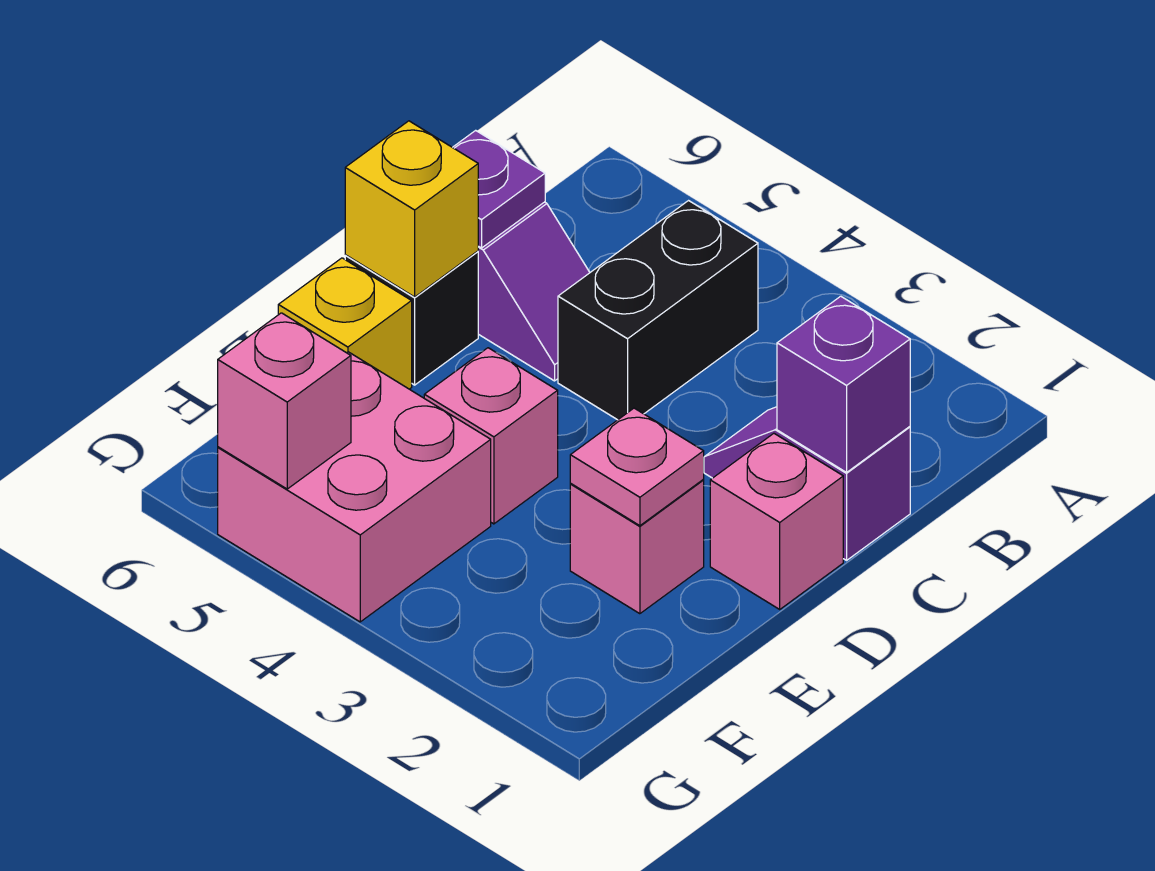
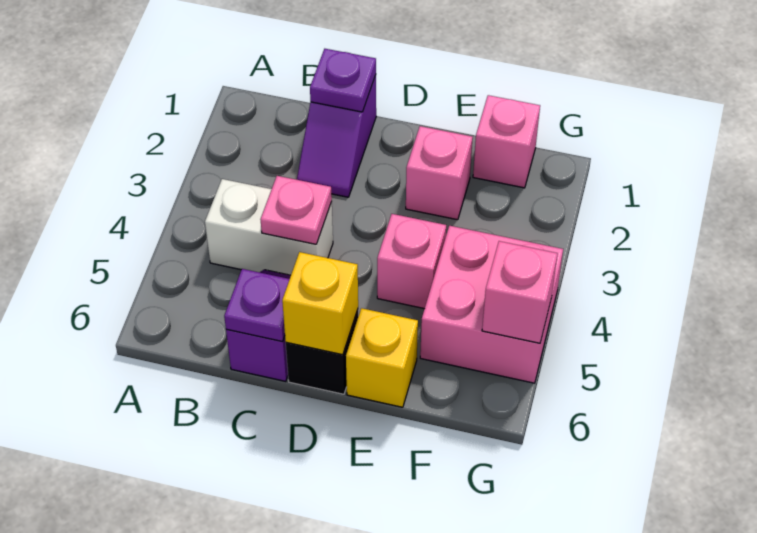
black 1x2 brick [558,201,758,420] -> white 1x2 brick [205,179,333,275]
purple 1x1 brick [777,296,910,472] -> purple 1x1 plate [310,49,376,112]
pink 1x1 brick [710,433,843,609] -> pink 1x1 brick moved to [473,95,540,188]
pink 1x1 plate [570,408,704,526] -> pink 1x1 plate moved to [260,176,332,244]

